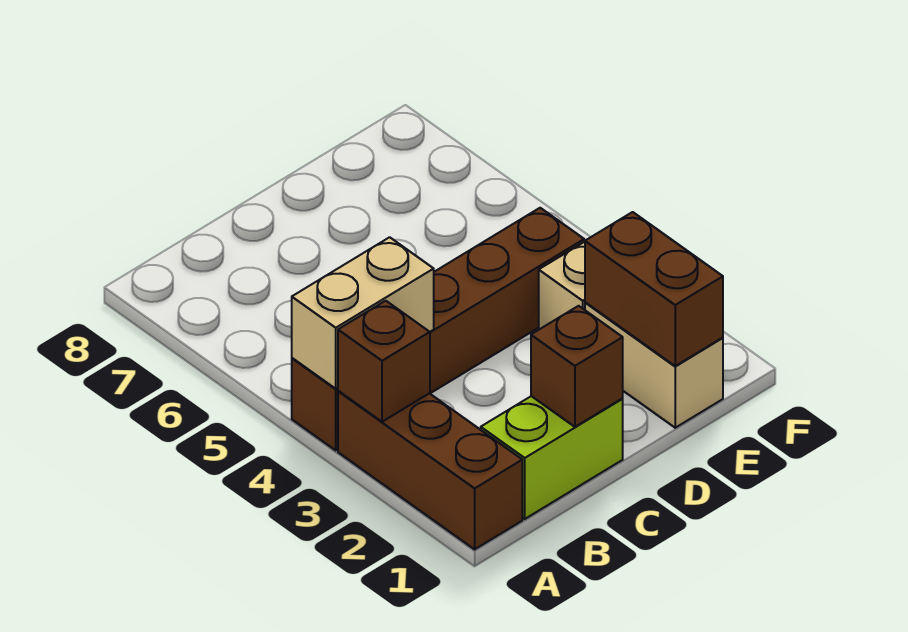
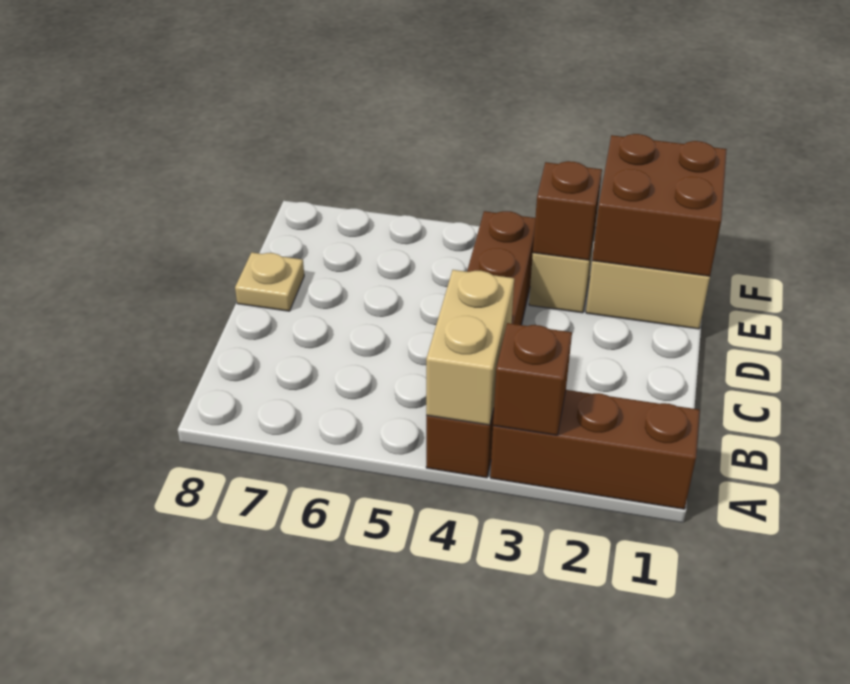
lime 1x2 brick [481,396,623,519] -> none
brown 1x1 brick [531,306,623,427] -> brown 1x1 brick moved to [533,161,602,260]
none -> tan 1x1 plate [235,252,304,311]
brown 1x2 brick [585,212,723,366] -> brown 2x2 brick [592,134,727,276]

